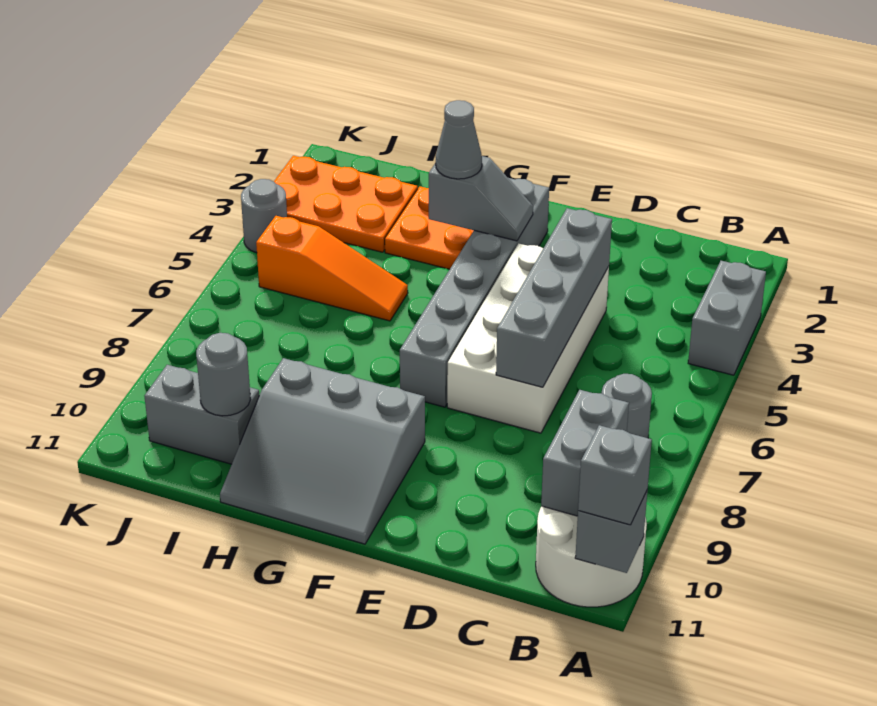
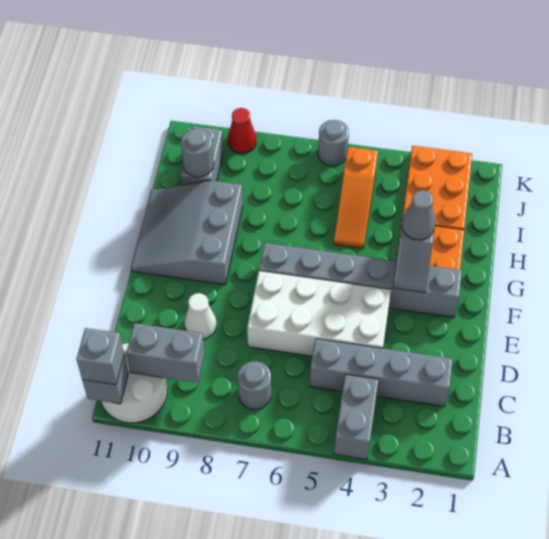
grey 1x2 brick [688,261,766,375] -> grey 1x2 brick turned to [334,374,378,459]
grey 1x4 brick [496,208,612,387] -> grey 1x4 brick moved to [310,339,453,407]
none -> white 1x1 cone [185,293,216,339]
grey 1x1 round brick [241,179,287,253] -> grey 1x1 round brick moved to [318,120,349,166]
none -> red 1x1 cone [228,108,256,154]

